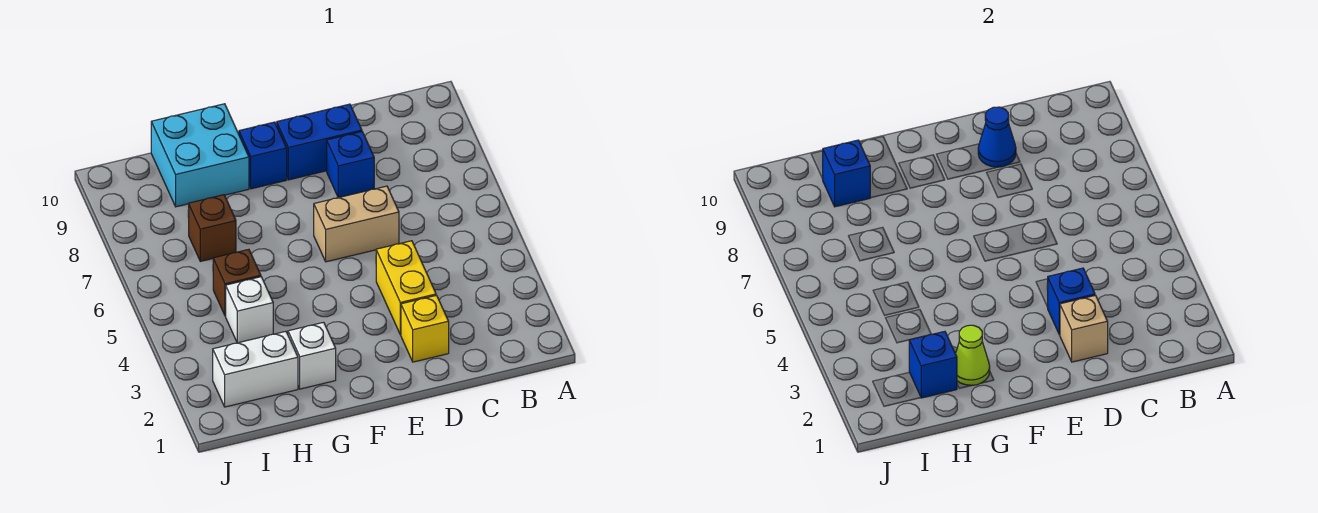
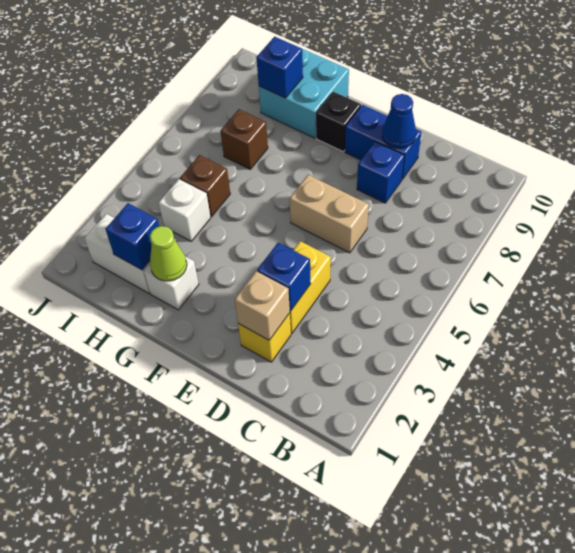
blue 1x1 brick [239,122,287,189] -> black 1x1 brick [316,92,361,151]

